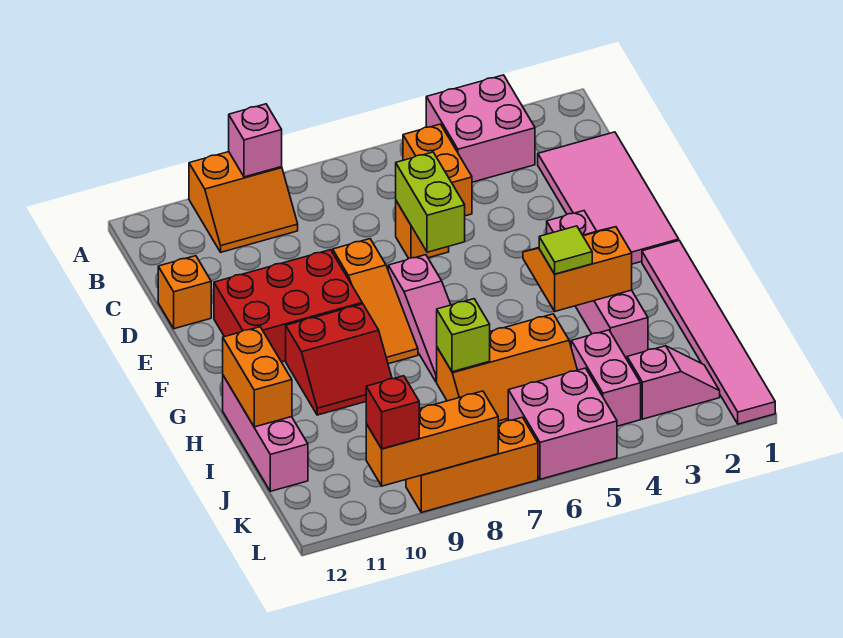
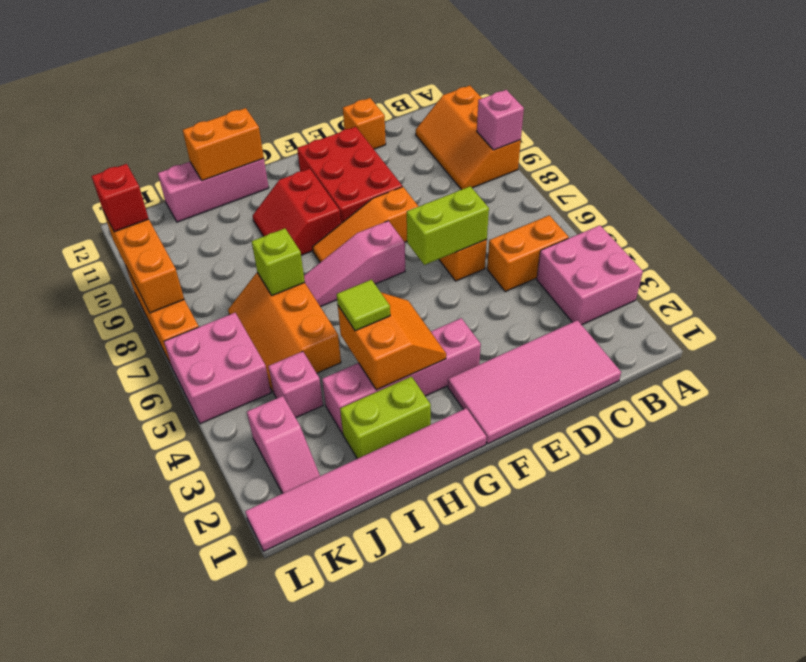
orange 2x2 slope [189,152,298,252] -> orange 2x3 slope [416,86,521,190]
none -> lime 1x2 brick [340,377,431,459]
pink 1x2 brick [571,330,641,426] -> pink 1x1 brick [268,351,323,418]

